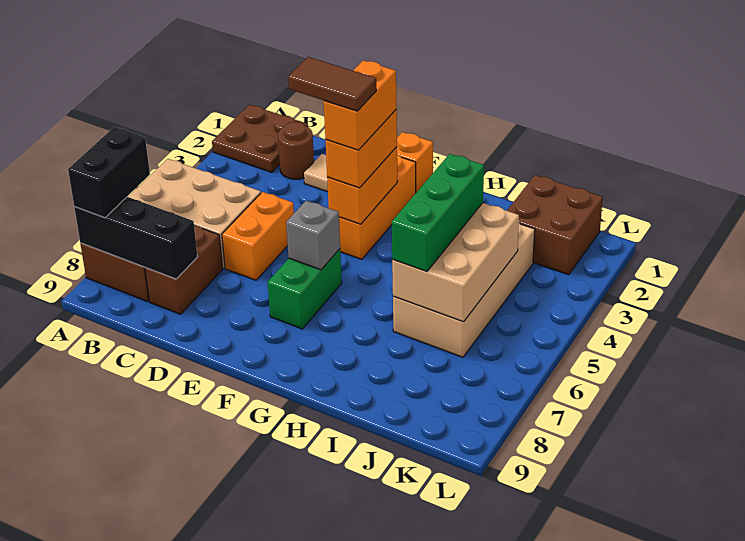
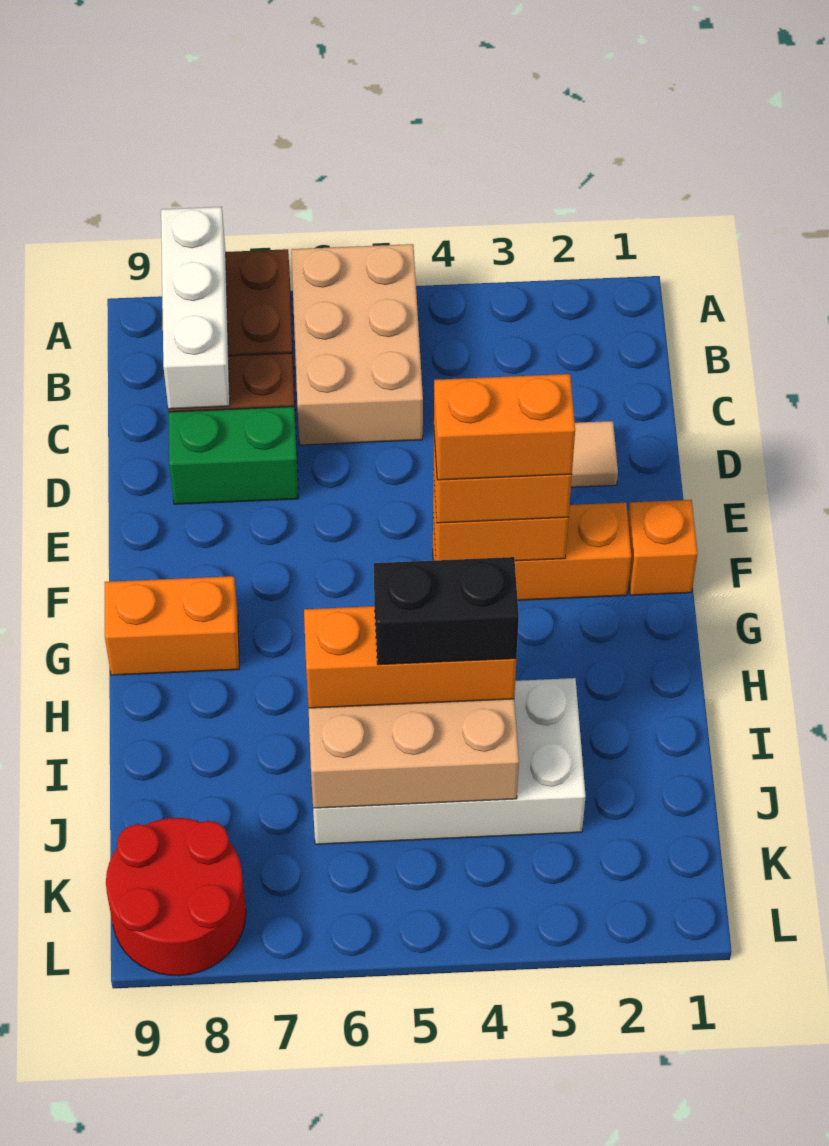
brown 2x2 plate [212,105,308,172] -> none
black 1x2 brick [68,127,150,218] -> black 1x2 brick moved to [374,557,519,665]
black 1x3 brick [74,197,197,279] -> white 1x3 brick [161,207,230,409]
brown 1x1 round brick [278,122,314,179] -> none
orange 1x2 brick [222,192,294,280] -> orange 1x2 brick moved to [105,576,239,675]
brown 1x2 tile [288,57,376,111] -> none
green 1x2 brick [268,249,342,329] -> green 1x2 brick moved to [168,407,299,504]
grey 1x1 brick [286,201,340,270] -> none
tan 2x4 brick [393,223,535,357] -> white 2x4 brick [313,678,586,844]
green 1x3 brick [392,154,484,272] -> orange 1x3 brick [304,606,517,708]
brown 2x2 brick [507,175,603,275] -> none
none -> red 2x2 round brick [106,818,246,976]

